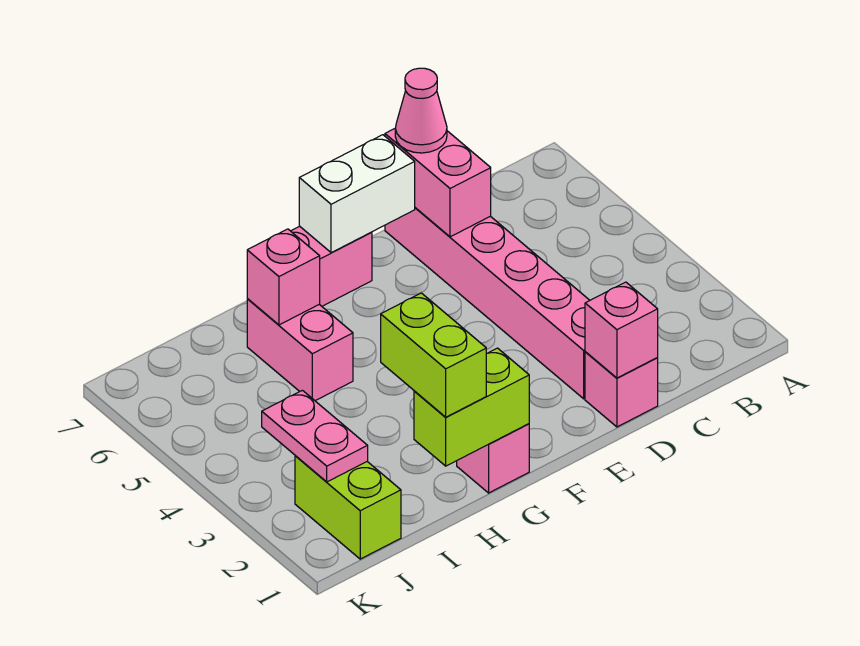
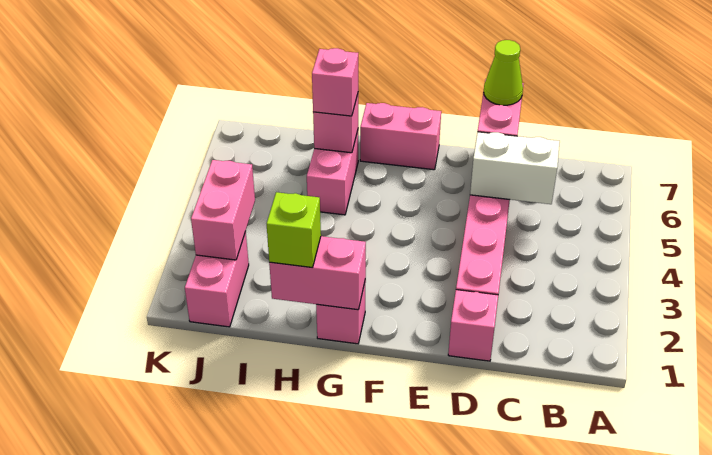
pink 1x1 brick [585,282,658,378] -> pink 1x1 brick moved to [312,48,358,116]
pink 1x1 cone [395,68,447,153] -> lime 1x1 cone [484,40,523,105]
white 1x2 brick [299,135,415,253] -> white 1x2 brick moved to [470,132,560,204]
lime 1x2 brick [414,348,529,466] -> pink 1x2 brick [269,236,366,310]
lime 1x2 brick [381,293,486,417] -> lime 1x1 brick [267,192,321,267]
lime 1x2 brick [295,456,401,559] -> pink 1x2 brick [185,232,249,327]
pink 1x2 plate [262,390,368,482] -> pink 1x2 brick [191,160,255,260]

